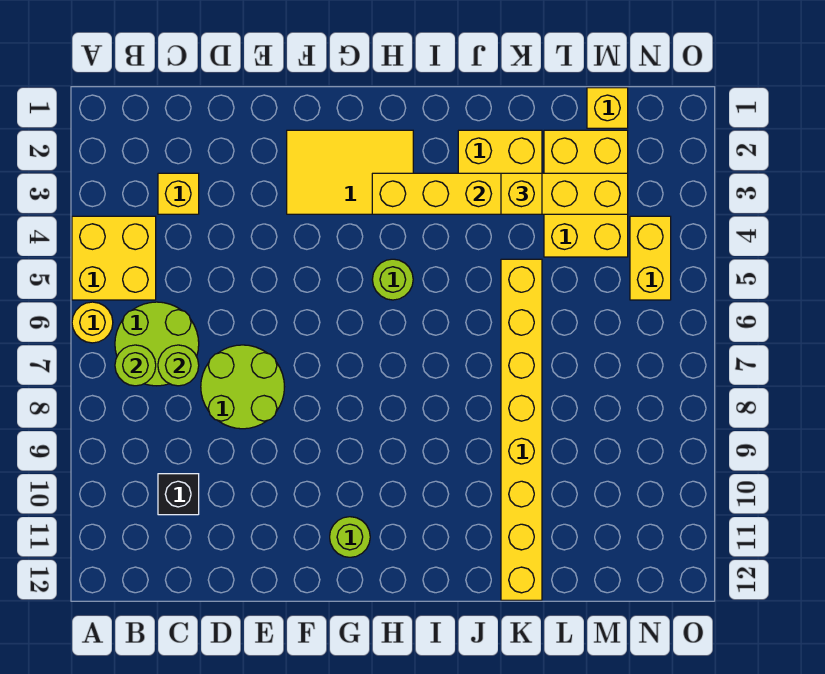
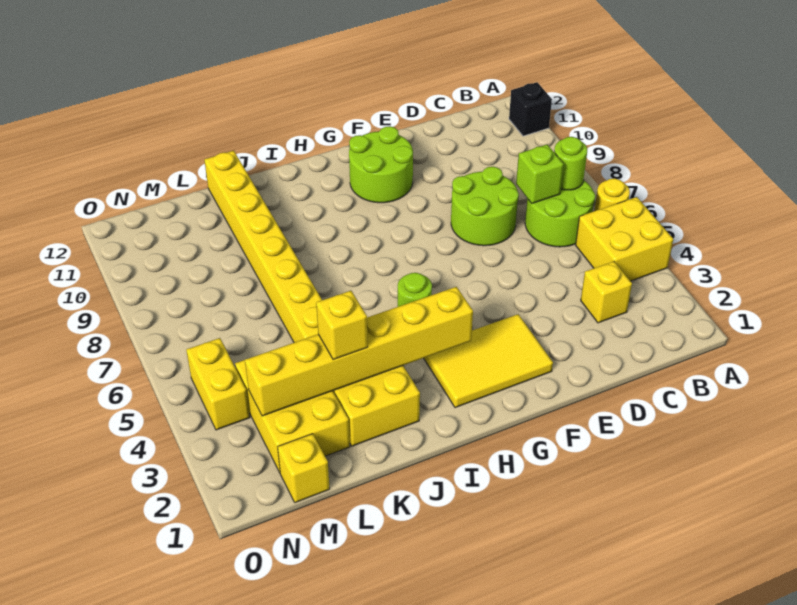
lime 1x1 round brick [158,345,199,386] -> lime 1x1 brick [516,145,564,203]
black 1x1 brick [158,474,199,515] -> black 1x1 brick moved to [509,82,552,136]
lime 1x1 round brick [330,517,370,557] -> lime 2x2 round brick [349,126,413,203]

